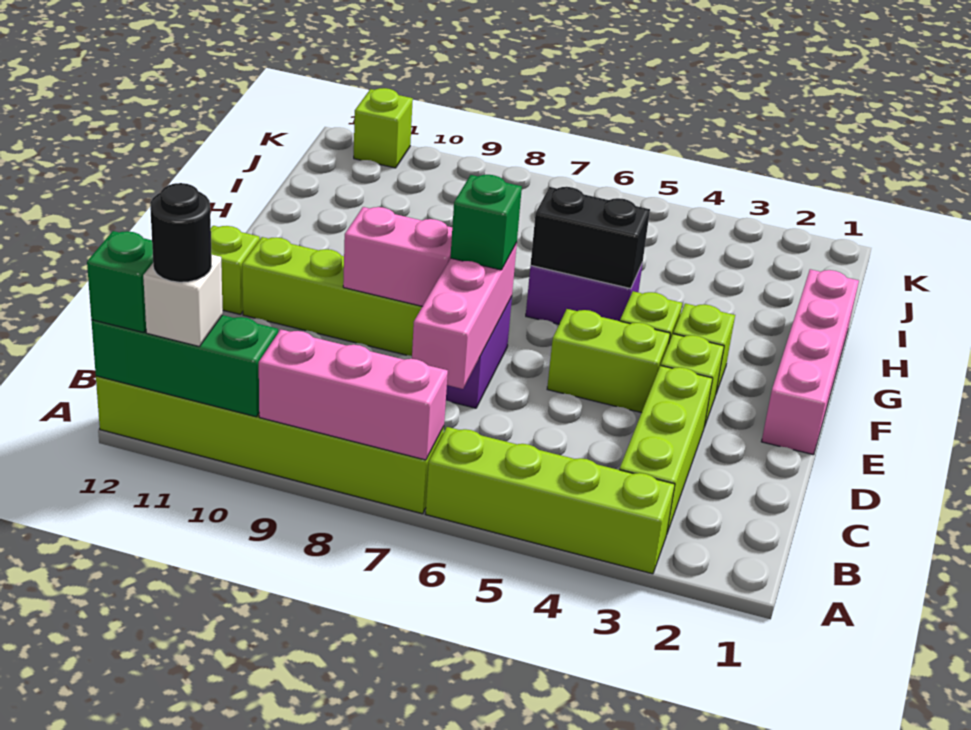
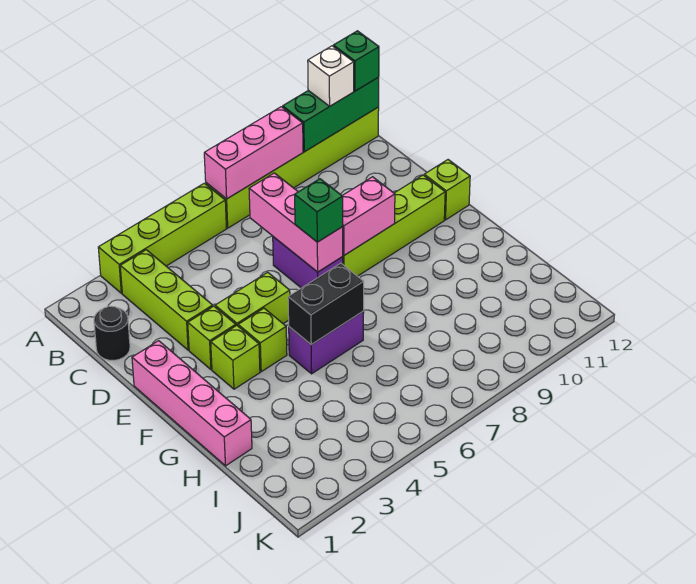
black 1x1 round brick [150,183,212,282] -> black 1x1 round brick moved to [94,306,130,360]
lime 1x1 brick [354,88,413,168] -> none

